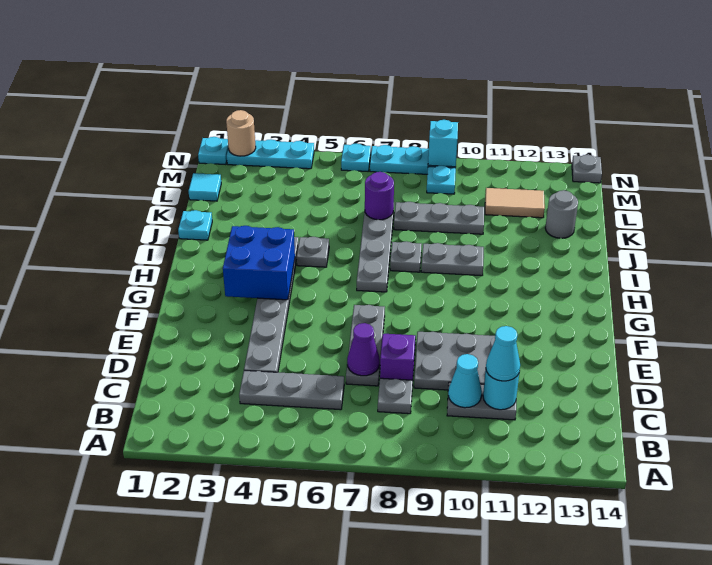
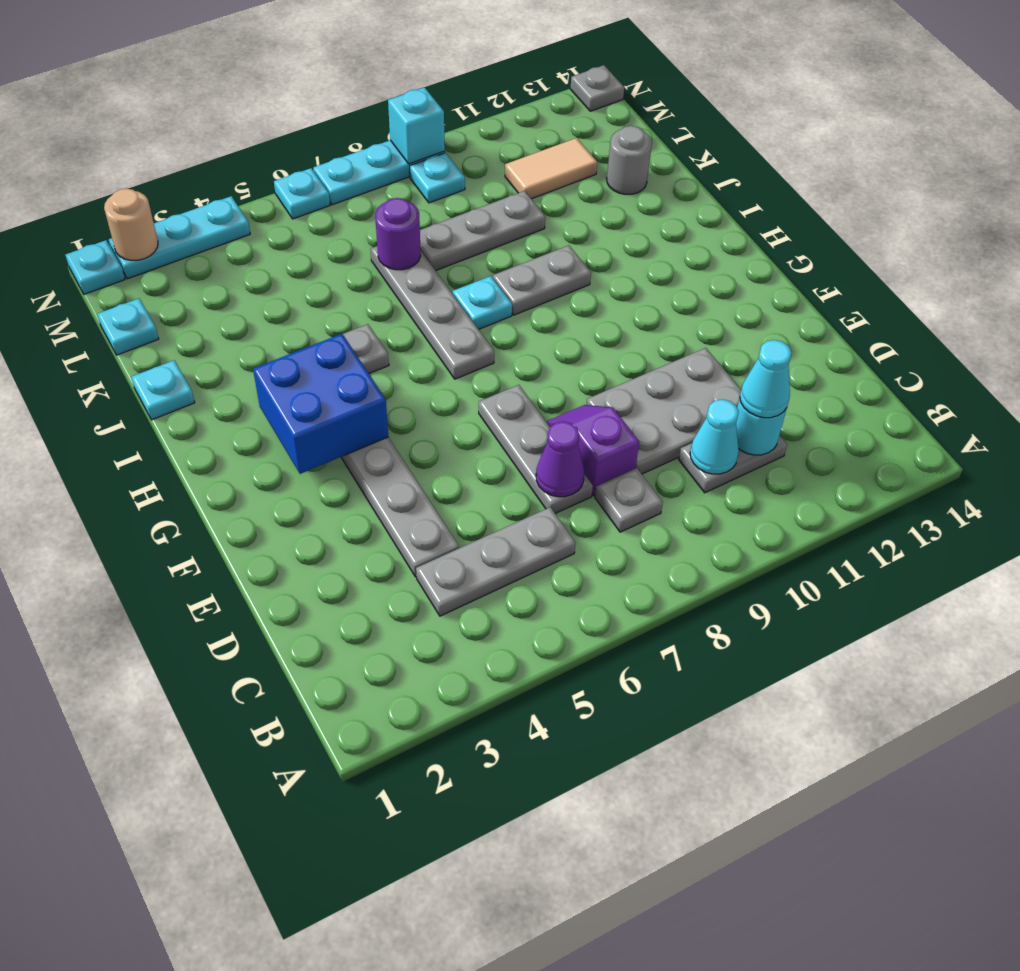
grey 1x1 plate [390,241,422,272] -> cyan 1x1 plate [453,276,512,329]
cyan 1x1 tile [189,173,221,201] -> cyan 1x1 plate [97,298,159,355]

